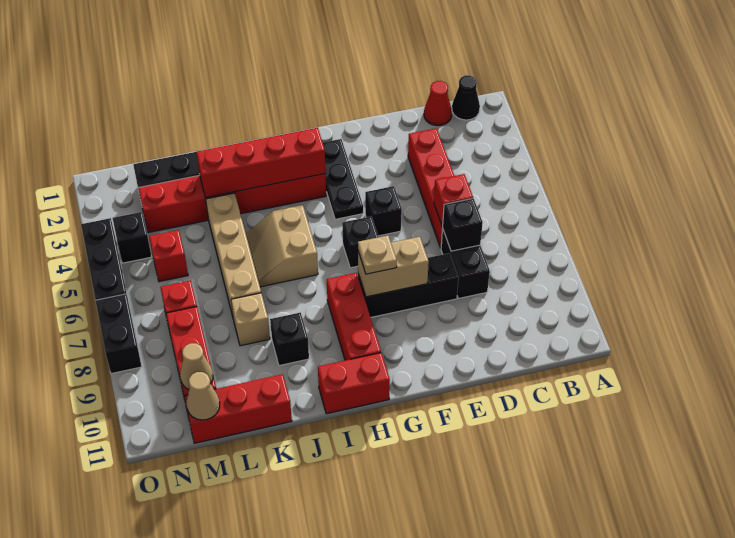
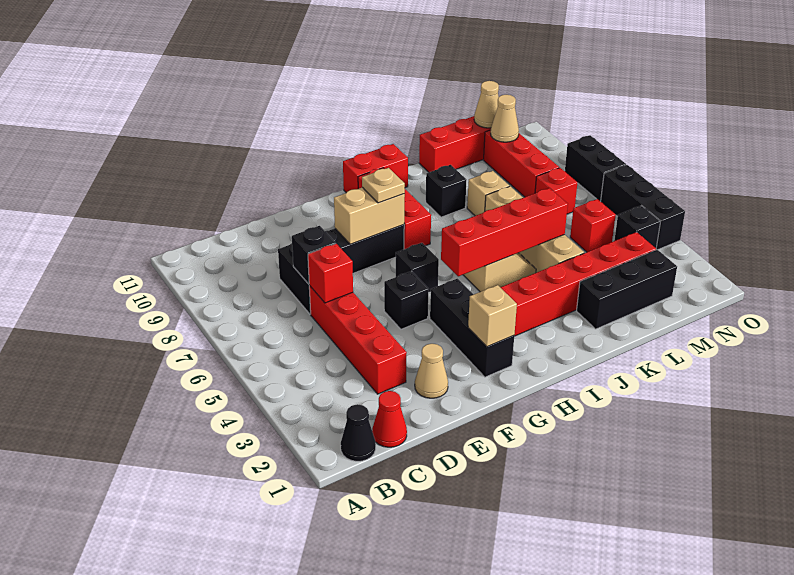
none -> tan 1x1 cone [415,344,448,398]
black 1x3 plate [323,139,363,219] -> black 1x3 brick [430,279,514,377]
none -> tan 1x1 brick [468,285,517,347]
red 1x4 brick [196,128,326,198] -> red 1x4 brick moved to [441,188,568,276]

